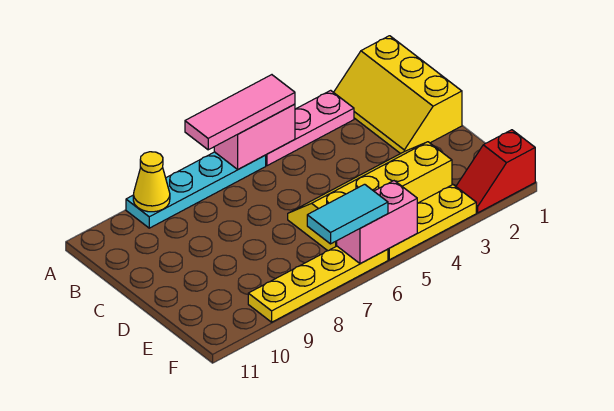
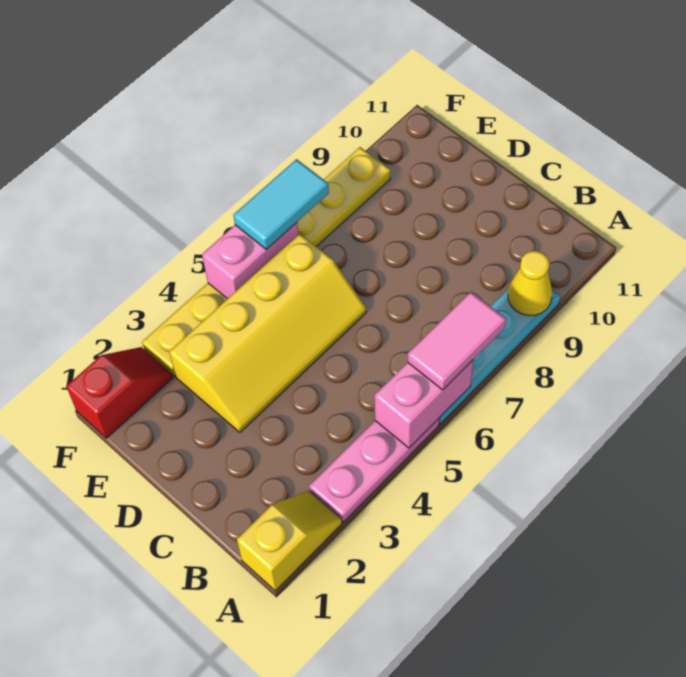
yellow 2x3 slope [334,36,462,154] -> yellow 1x2 slope [237,491,342,591]
pink 1x3 tile [185,75,295,150] -> pink 1x2 tile [408,292,506,390]

